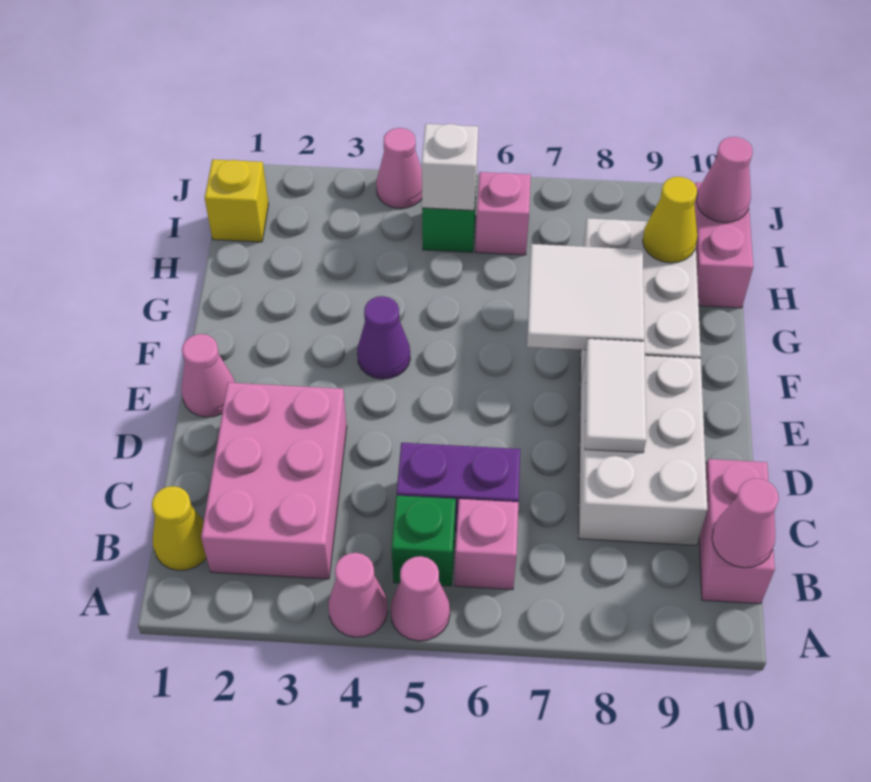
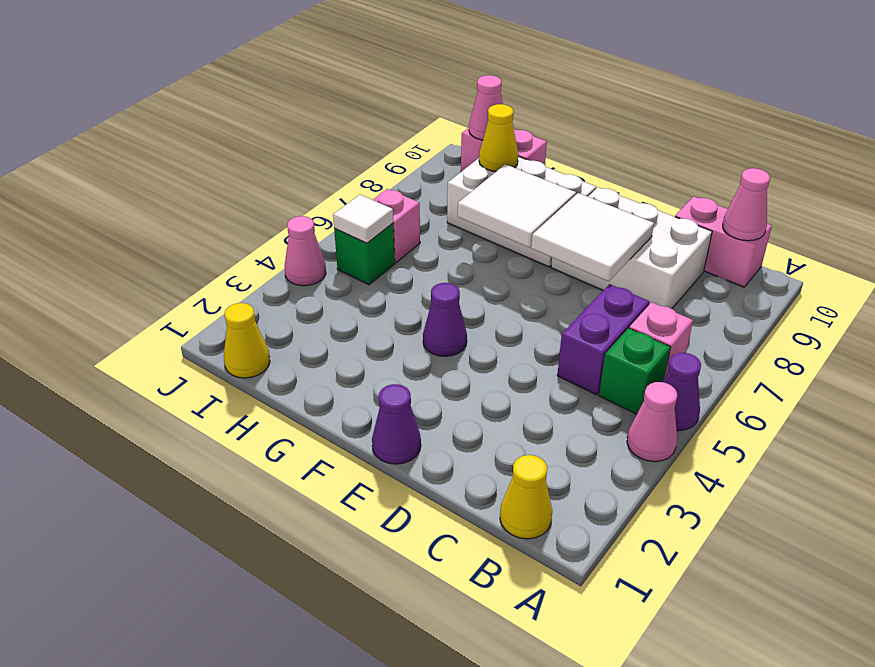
pink 1x1 cone [391,556,450,641] -> purple 1x1 cone [663,353,701,431]
pink 2x3 brick [201,383,347,579] -> none
white 1x2 tile [585,339,646,453] -> white 2x2 tile [531,193,654,281]
pink 1x1 cone [182,334,235,417] -> purple 1x1 cone [372,384,421,464]
yellow 1x1 brick [205,159,269,242] -> yellow 1x1 cone [224,303,270,378]
white 1x1 brick [422,124,478,210] -> white 1x1 tile [333,195,393,243]

